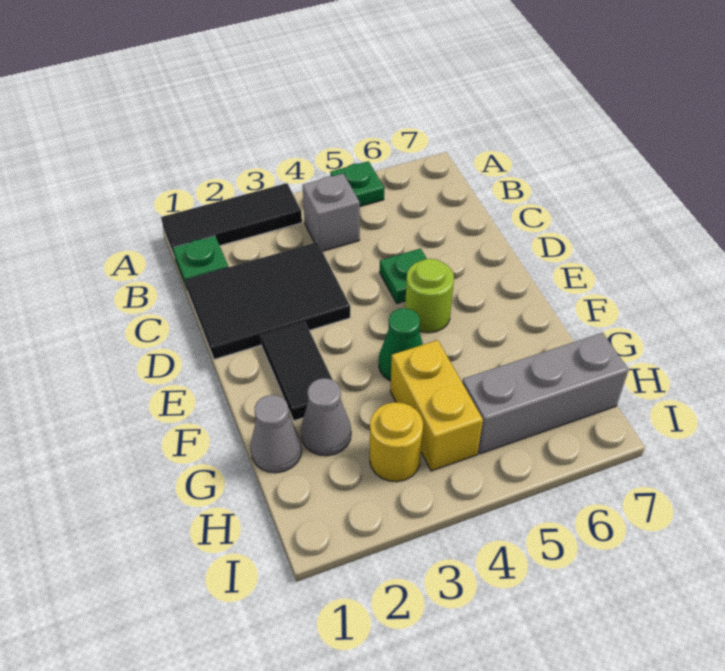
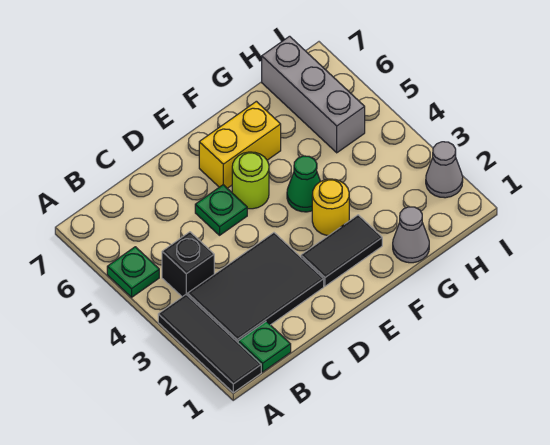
grey 1x1 brick [302,174,360,251] -> black 1x1 brick [162,232,214,297]
black 2x3 tile [186,242,350,359] -> black 2x3 tile turned to [188,233,324,342]
grey 1x1 cone [301,378,351,456] -> grey 1x1 cone moved to [426,142,463,198]
yellow 1x2 brick [390,340,483,471] -> yellow 1x2 brick moved to [199,101,281,188]
yellow 1x1 round brick [370,402,423,482] -> yellow 1x1 round brick moved to [312,179,349,236]

